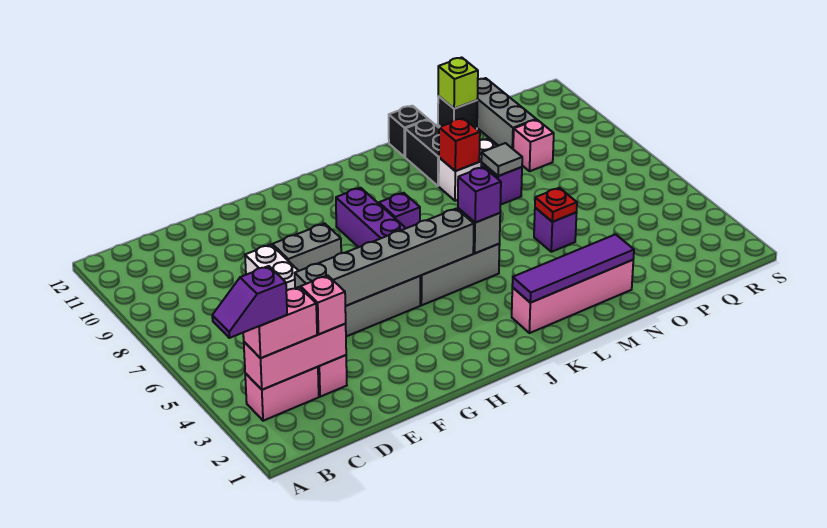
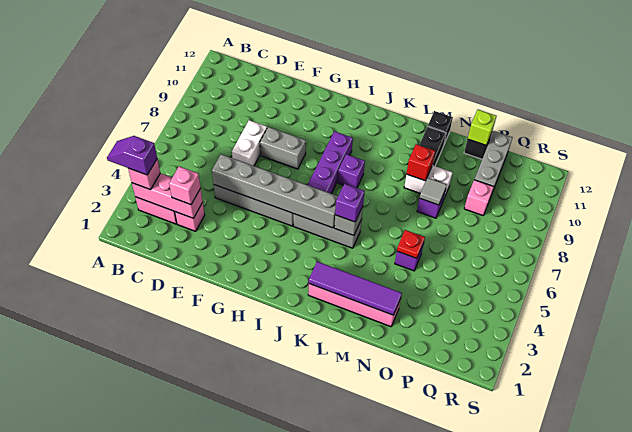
pink 1x2 brick [243,287,317,358] -> pink 1x1 brick [128,159,160,190]

